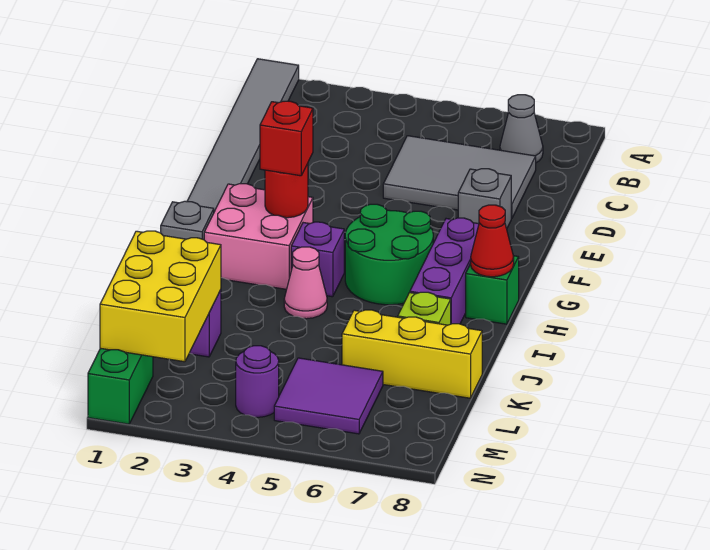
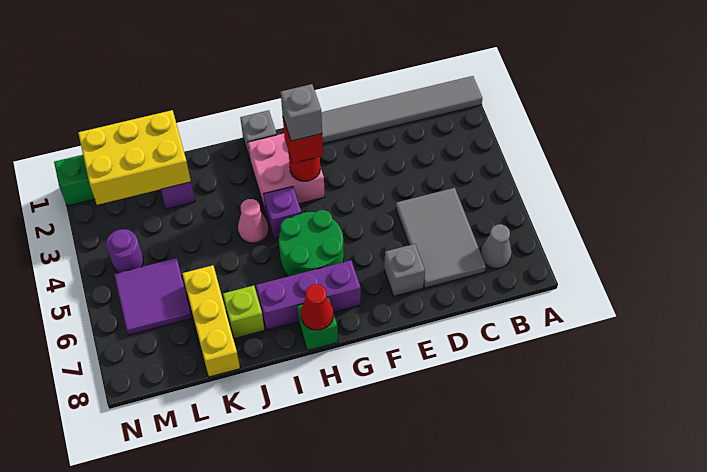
none -> grey 1x1 brick [281,84,322,141]

